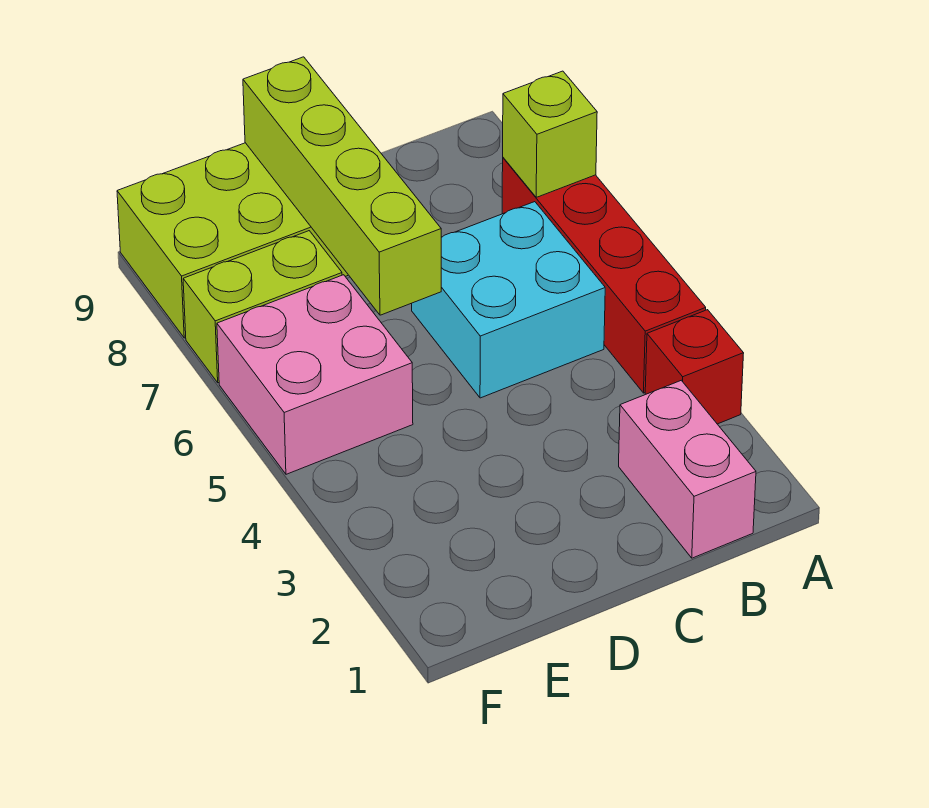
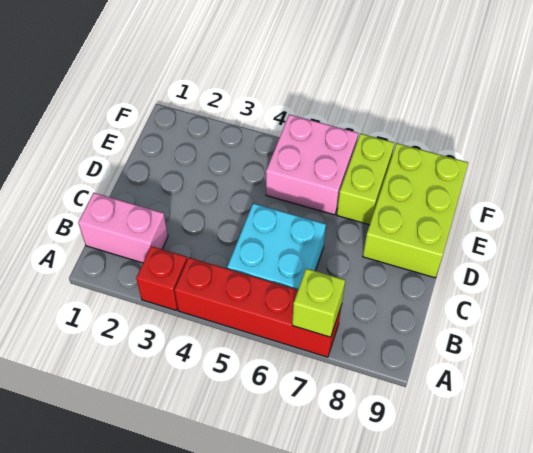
lime 1x4 brick [243,57,441,315] -> none

